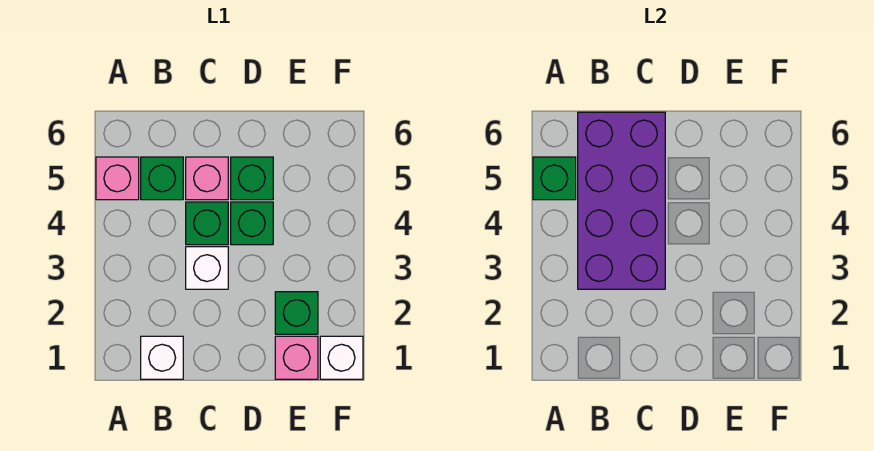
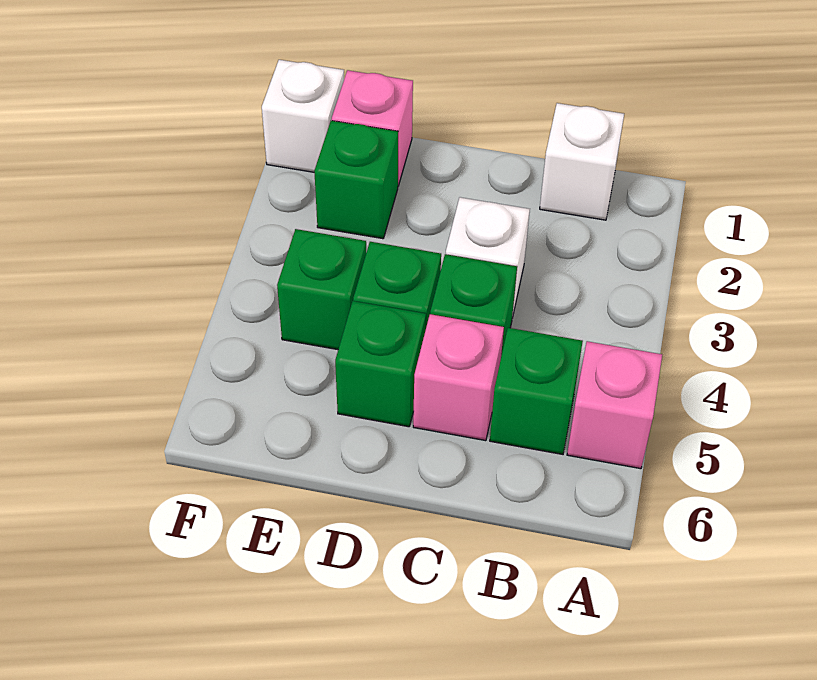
green 1x1 brick [533,157,576,200] -> green 1x1 brick moved to [277,229,366,350]
purple 2x4 brick [578,112,665,289] -> none

